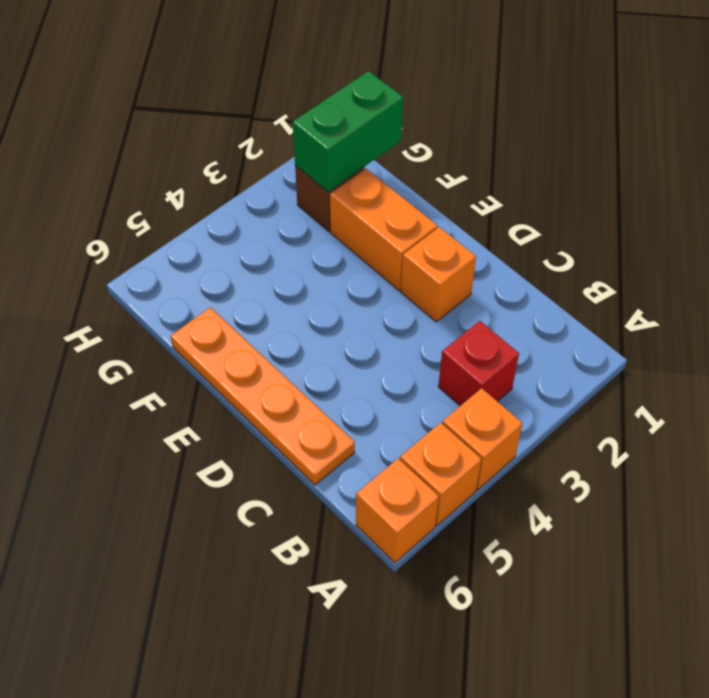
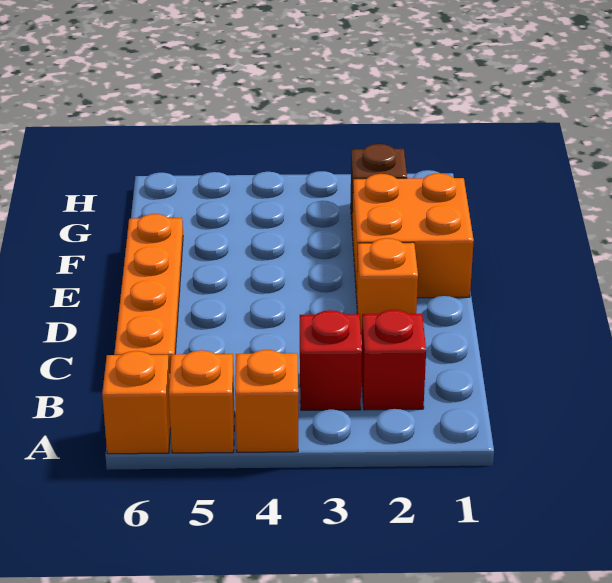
none -> red 1x1 brick [361,310,426,410]
orange 1x2 brick [330,169,437,291] -> orange 2x2 brick [352,173,474,298]
green 1x2 brick [293,71,403,192] -> none

